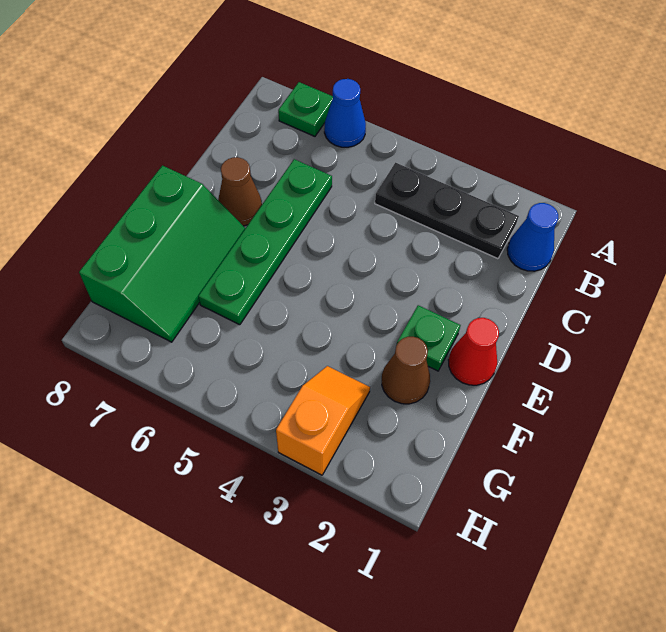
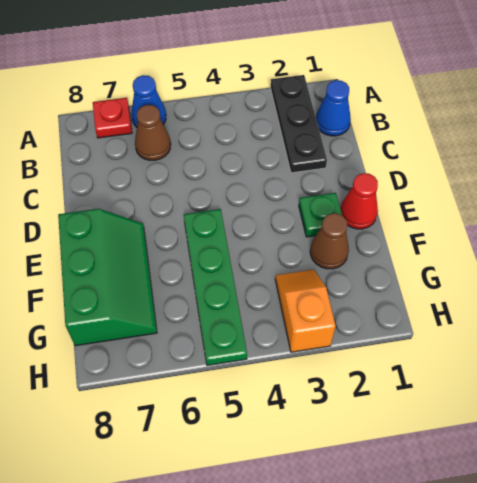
green 1x1 plate [278,82,333,136] -> red 1x1 plate [93,98,132,138]
black 1x3 plate [375,163,519,259] -> black 1x3 plate turned to [271,75,327,173]
green 1x4 plate [198,159,332,325] -> green 1x4 plate moved to [184,209,247,365]
brown 1x1 cone [218,157,262,226] -> brown 1x1 cone moved to [135,105,171,160]

